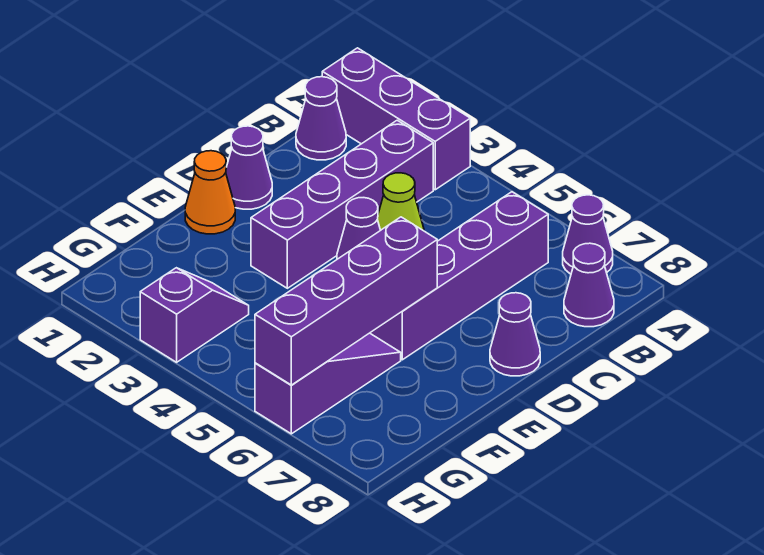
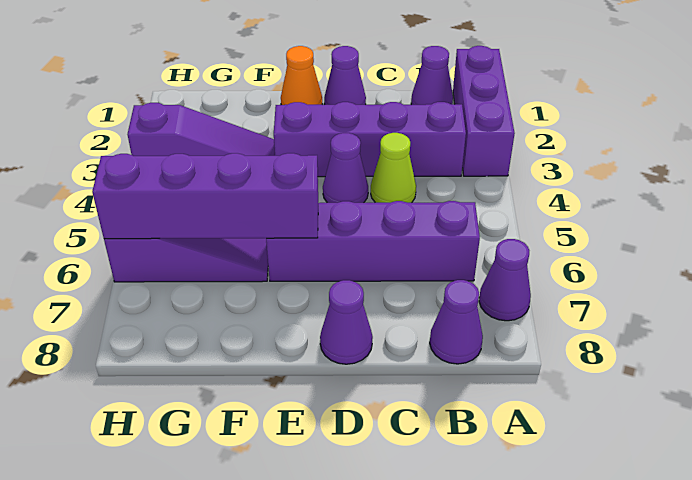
purple 1x2 slope [140,268,249,362] -> purple 1x3 slope [128,103,275,156]

